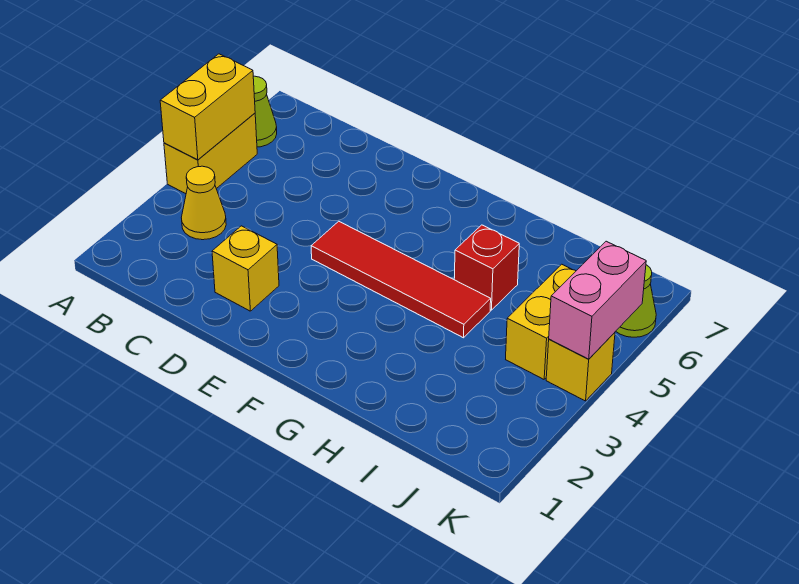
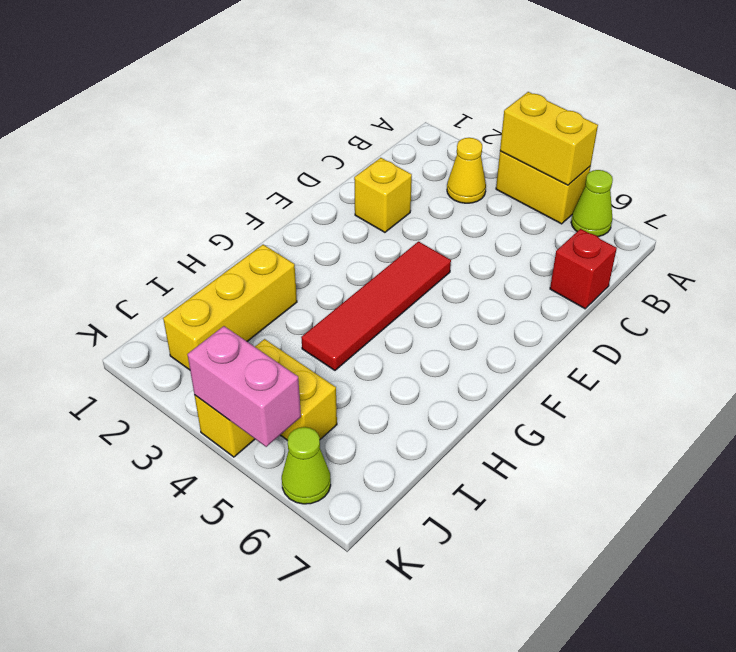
none -> yellow 1x3 brick [163,245,297,370]
red 1x1 brick [454,225,519,310] -> red 1x1 brick moved to [550,229,617,309]

